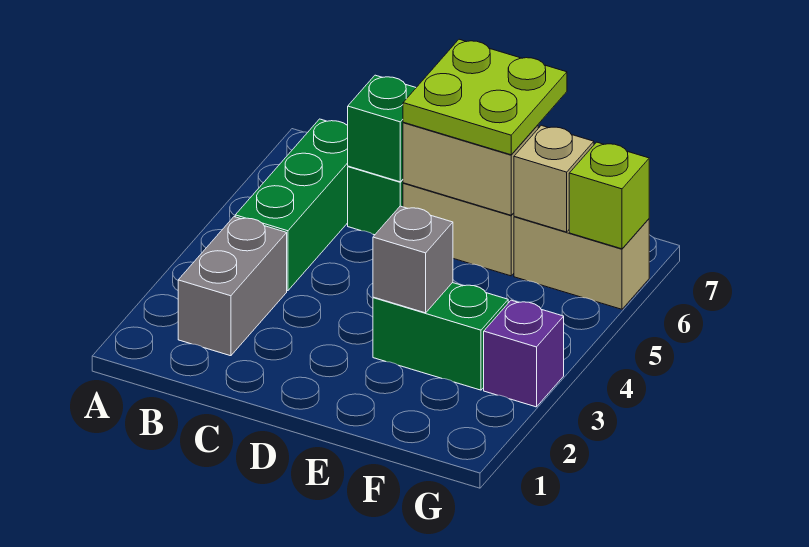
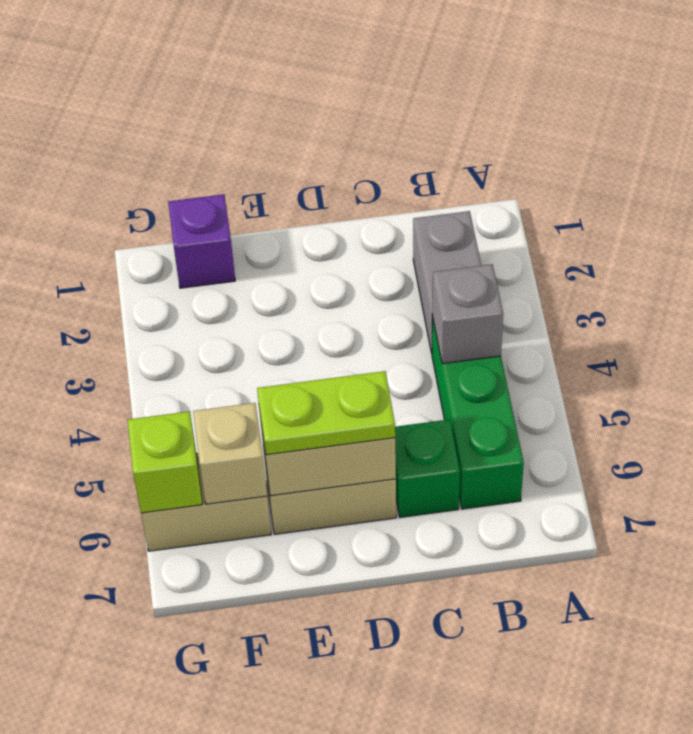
green 1x1 brick [348,75,416,182] -> none
lime 2x2 plate [403,39,567,155] -> lime 1x2 plate [257,371,395,455]
green 1x2 brick [373,283,508,390] -> none
grey 1x1 brick [373,206,453,313] -> grey 1x1 brick moved to [432,264,503,364]
purple 1x1 brick [484,300,564,407] -> purple 1x1 brick moved to [168,194,235,288]

